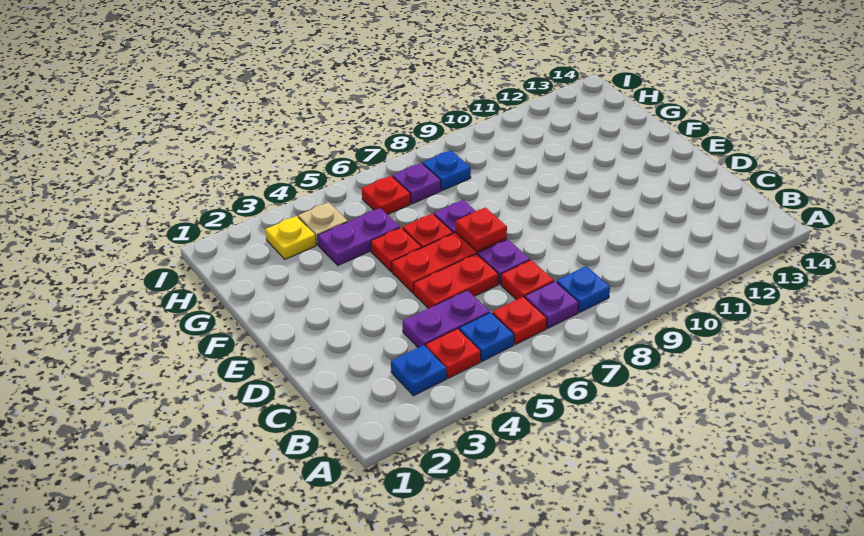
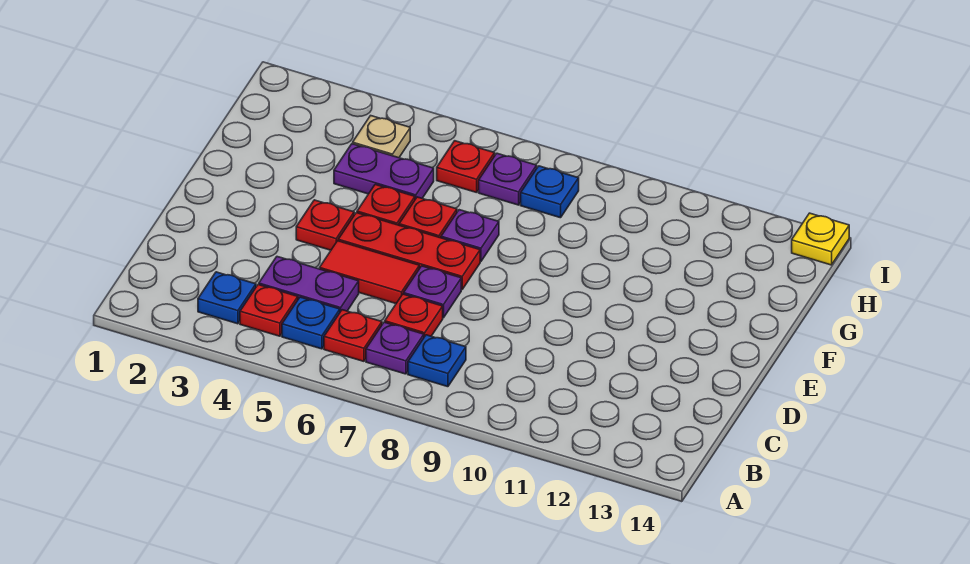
red 1x2 plate [414,254,498,308] -> red 1x2 tile [320,241,419,303]
red 1x1 plate [456,208,507,251] -> red 1x1 plate moved to [296,200,354,250]
yellow 1x1 plate [265,216,316,259] -> yellow 1x1 plate moved to [792,213,849,265]

